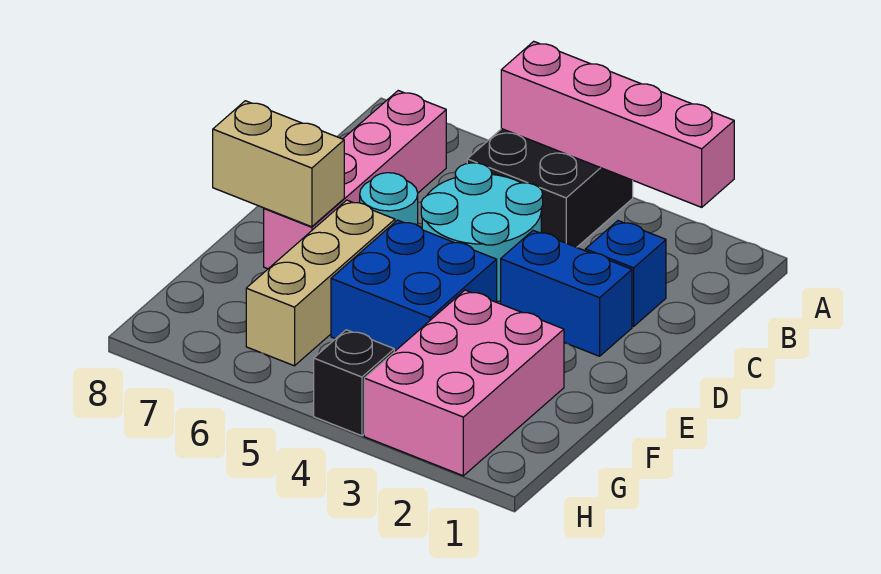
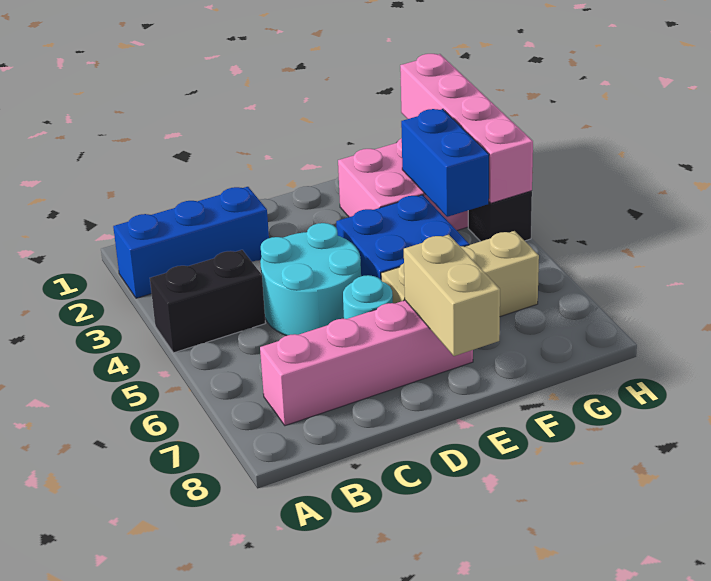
pink 1x4 brick [501,41,734,207] -> pink 1x4 brick moved to [400,54,533,203]
black 2x2 brick [467,129,633,247] -> black 1x2 brick [150,250,265,353]
blue 1x1 brick [585,221,666,326] -> blue 1x3 brick [113,187,269,298]
blue 1x2 brick [501,230,632,356] -> blue 1x2 brick moved to [401,109,489,217]

